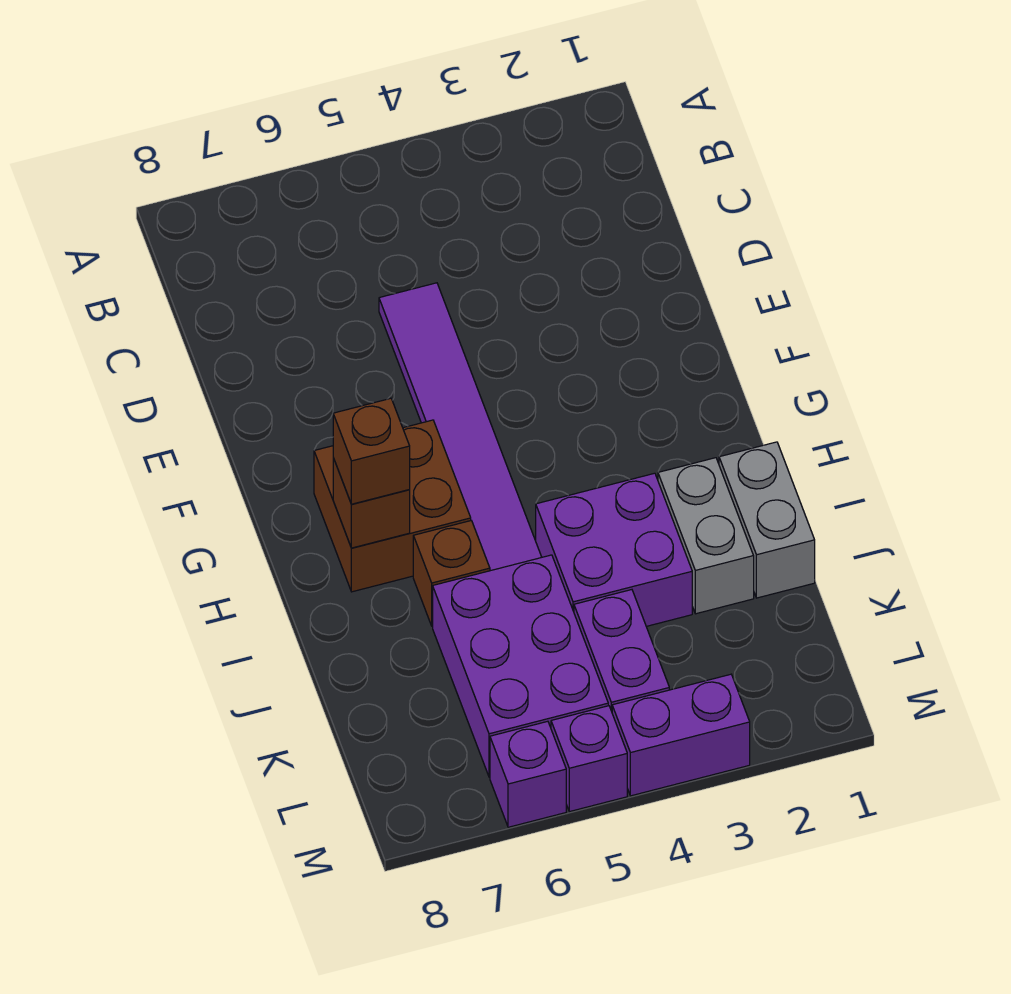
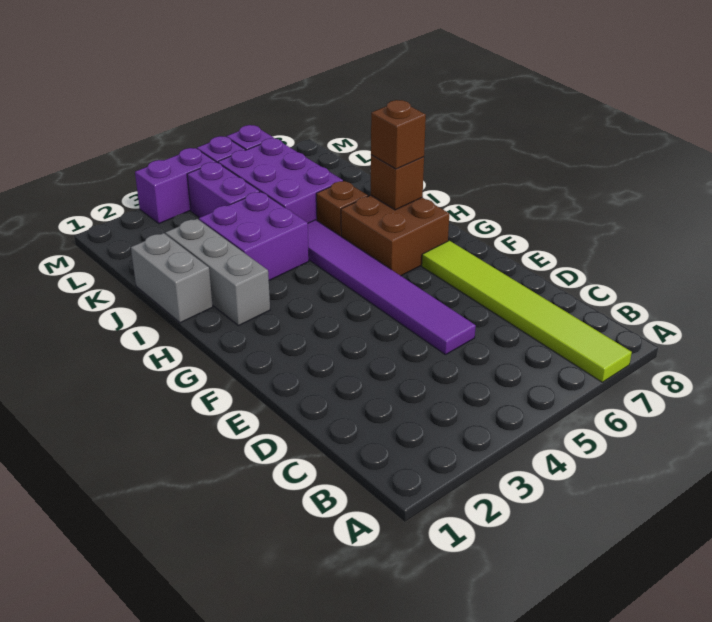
none -> lime 1x6 tile [422,241,632,382]
grey 1x2 brick [658,458,754,614] -> grey 1x3 brick [165,219,270,326]

